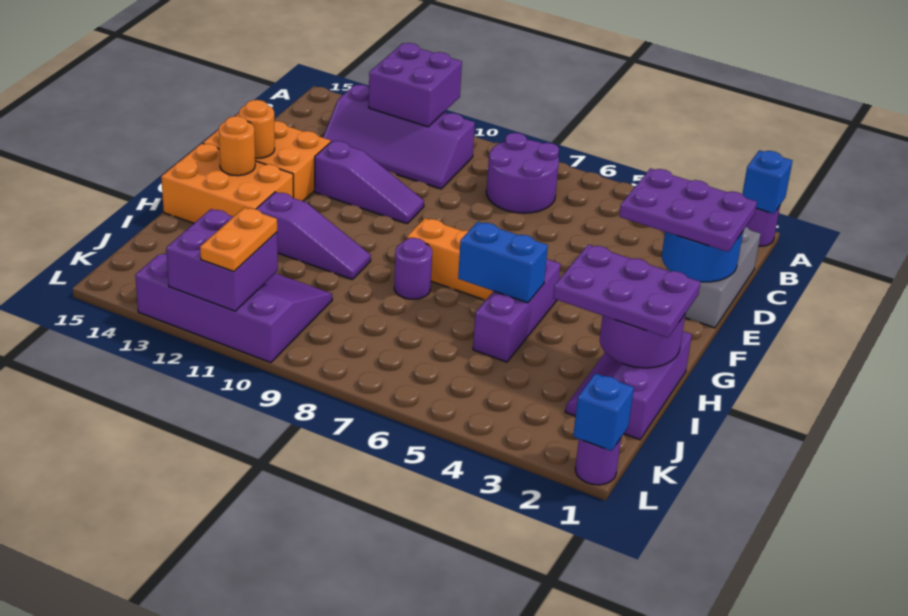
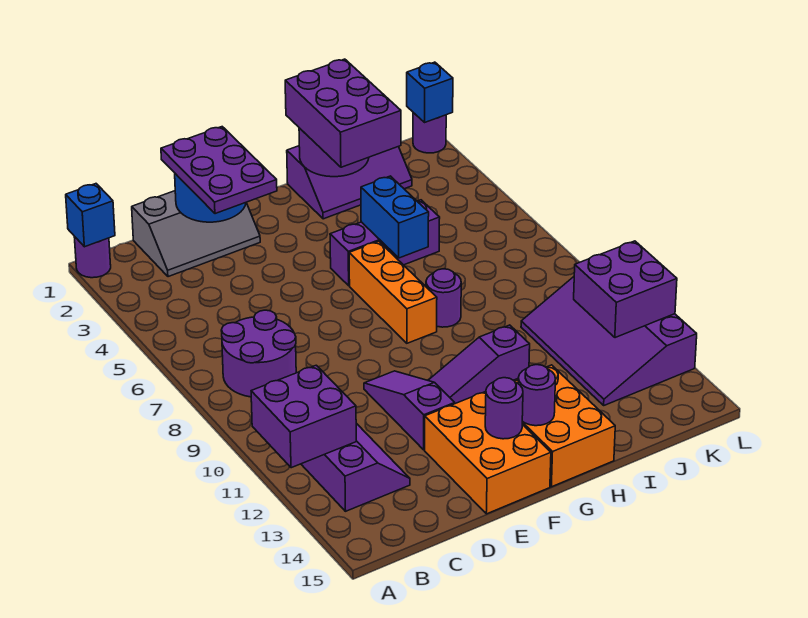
orange 1x1 round brick [239,100,275,158] -> purple 1x1 round brick [485,378,523,439]
orange 1x1 round brick [219,116,255,176] -> purple 1x1 round brick [518,365,555,426]
purple 2x3 plate [553,245,700,338] -> purple 2x3 brick [285,59,401,167]
purple 1x3 slope [257,192,371,280] -> purple 1x3 slope turned to [428,325,530,404]
orange 1x2 plate [200,207,277,271] -> none

